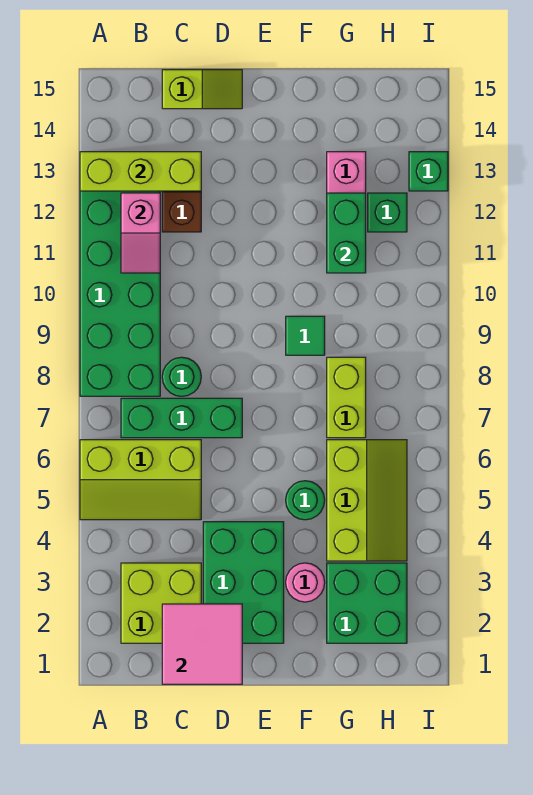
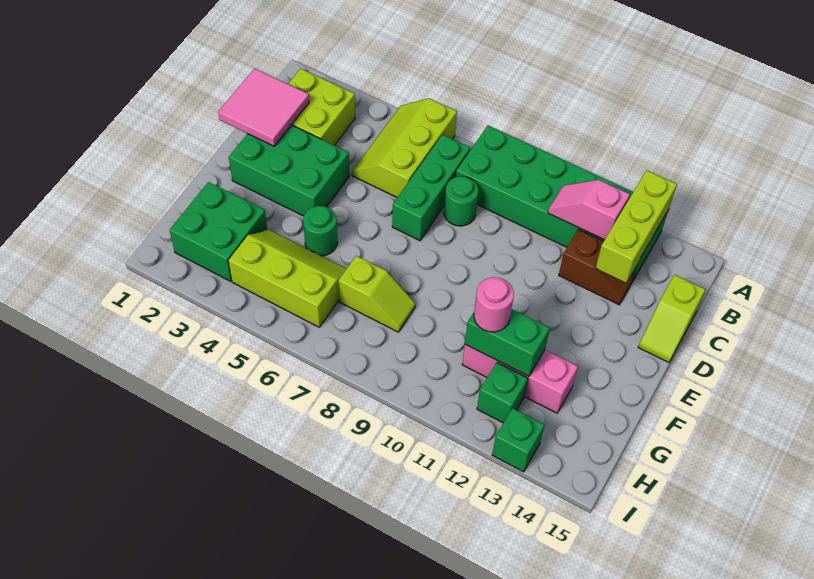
pink 1x1 round brick [286,563,325,602] -> pink 1x1 round brick moved to [474,277,514,332]
green 1x1 tile [286,316,325,355] -> none
lime 2x3 slope [327,440,407,561] -> lime 2x3 slope turned to [228,230,346,327]
lime 1x2 brick [327,357,366,438] -> lime 1x2 slope [339,256,416,332]

